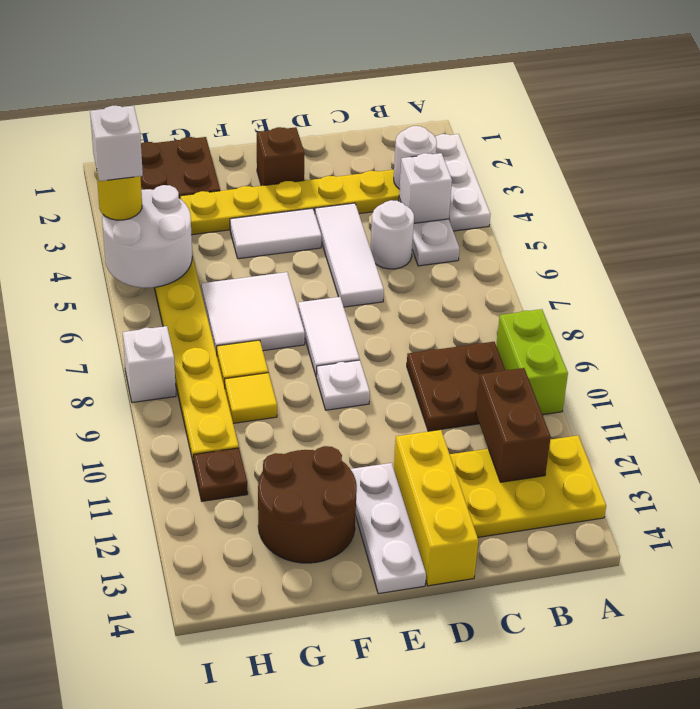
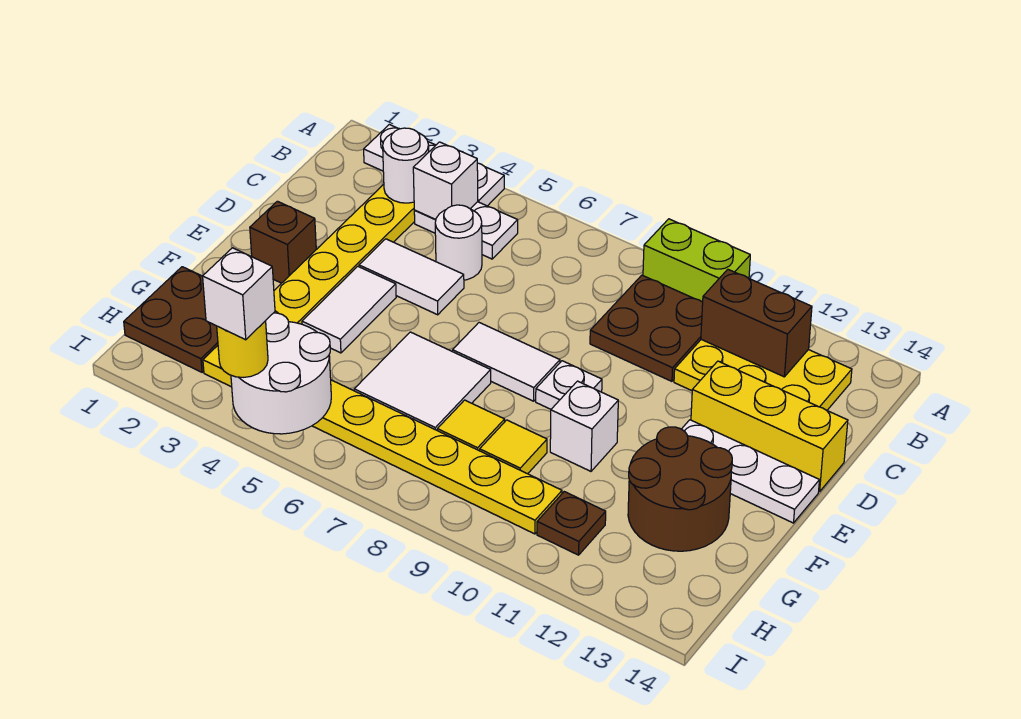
yellow 2x3 plate [450,435,606,537] -> yellow 2x3 plate turned to [674,340,852,410]
white 1x3 tile [315,203,384,307] -> white 1x2 tile [359,239,464,315]
white 1x1 brick [123,326,176,403] -> white 1x1 brick moved to [550,381,618,471]

